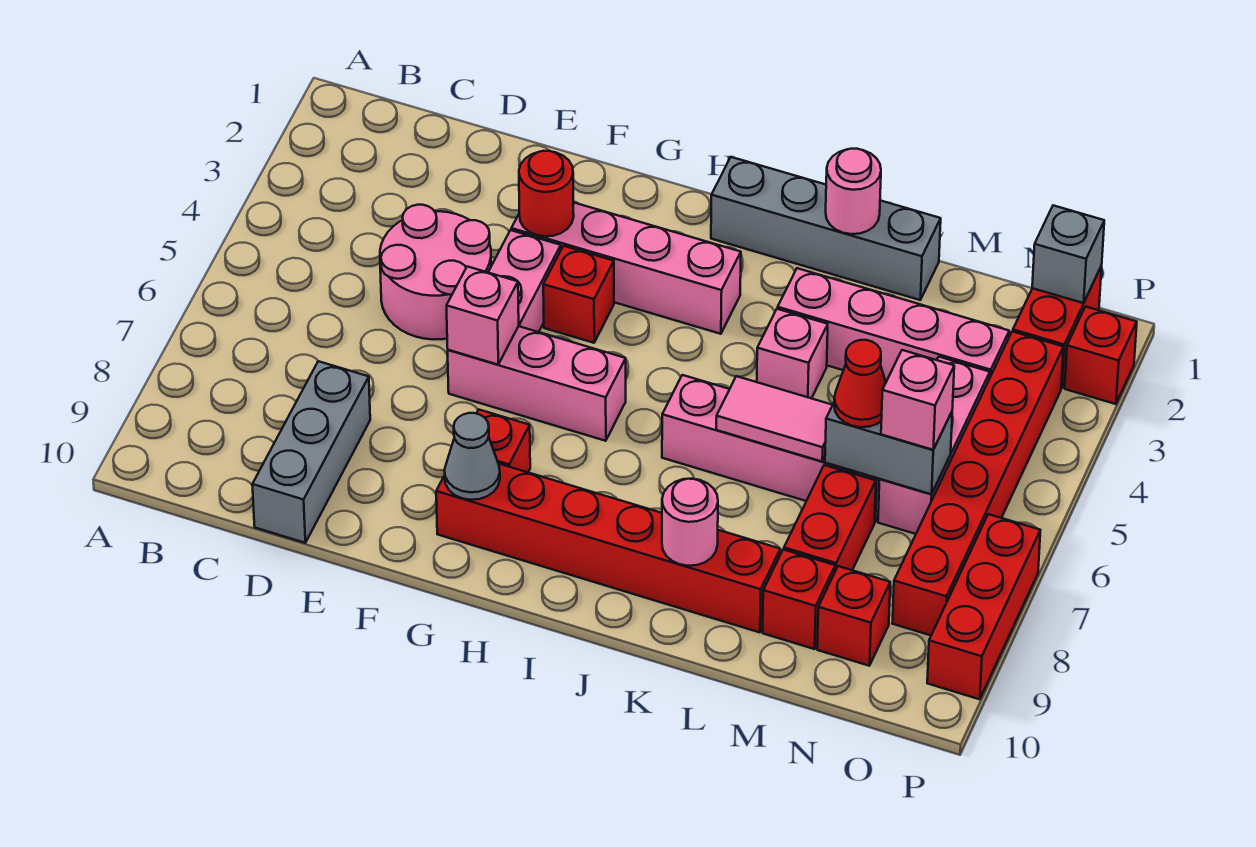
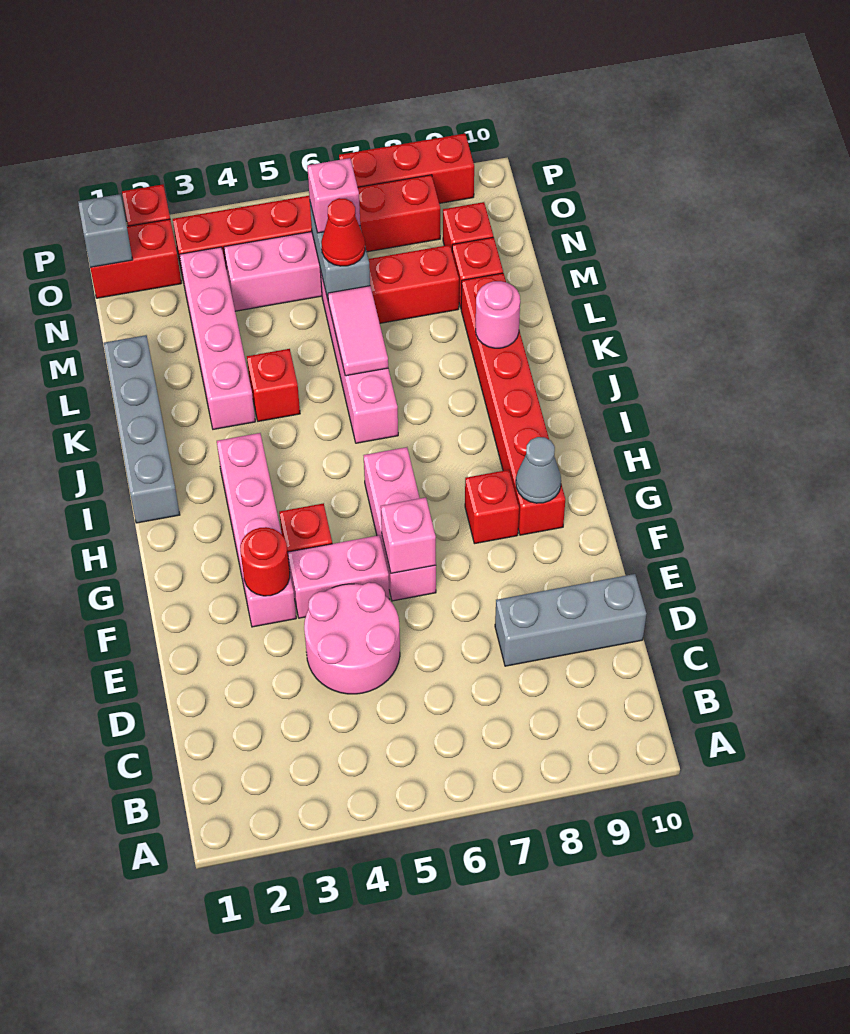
pink 1x1 round brick [826,149,881,234] -> none
pink 1x1 brick [757,309,828,398] -> red 1x1 brick [247,349,300,421]

